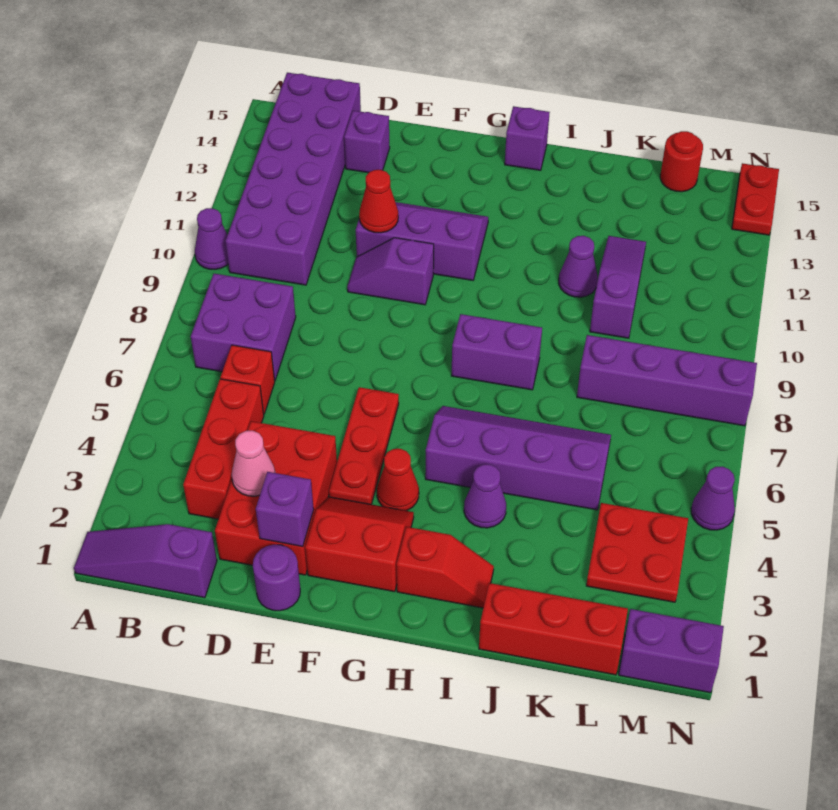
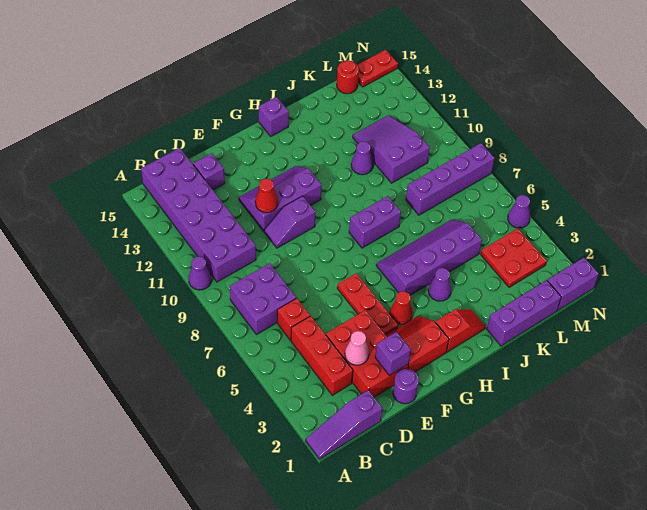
red 1x3 brick [479,583,628,675] -> purple 1x3 brick [487,280,561,346]
purple 1x3 slope [590,236,646,338] -> purple 2x3 slope [353,115,430,183]
red 1x2 plate [732,163,779,235] -> red 1x2 plate turned to [358,50,398,87]

